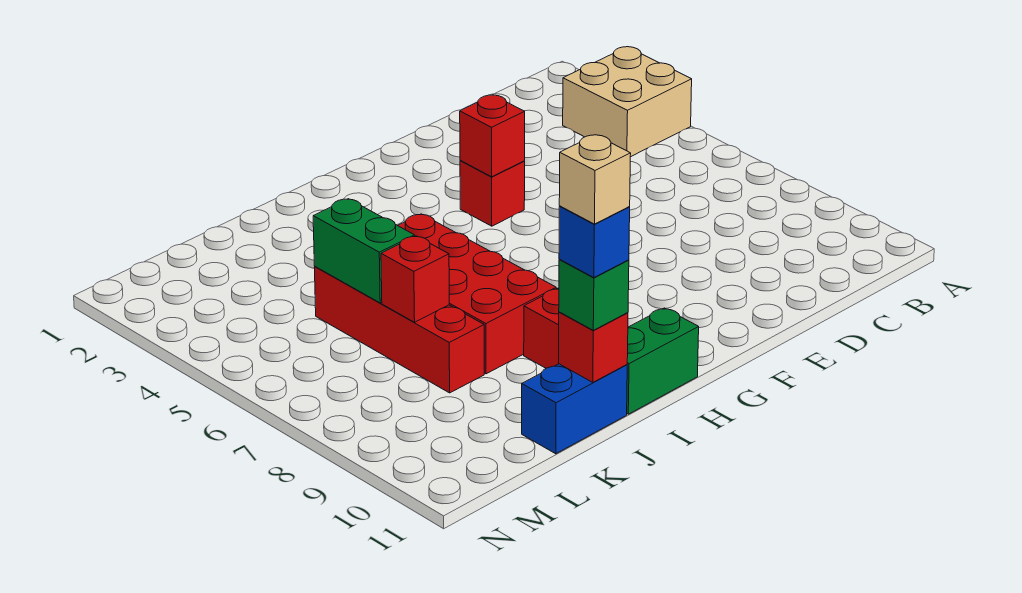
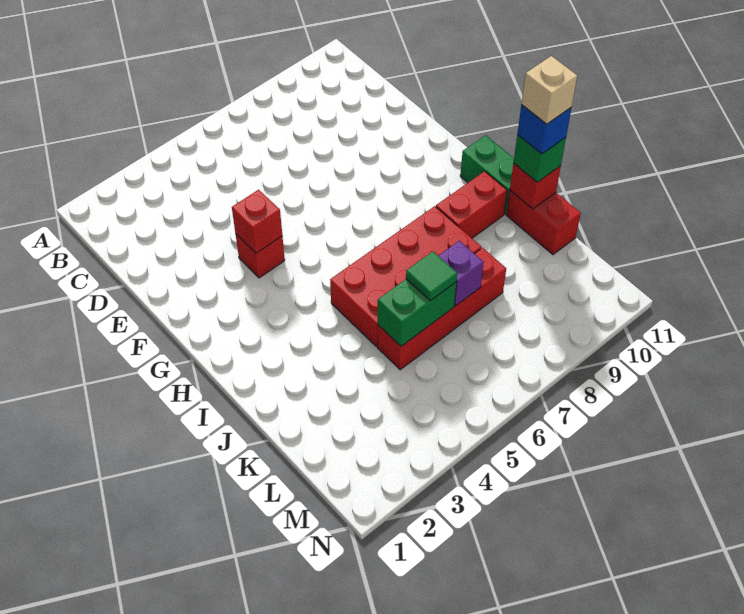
tan 2x2 brick [563,47,692,157] -> none
blue 1x2 brick [522,364,627,454] -> red 1x2 brick [506,191,581,255]
none -> green 1x1 tile [406,251,457,301]
red 1x1 brick [381,236,449,322] -> purple 1x1 brick [439,241,484,306]

